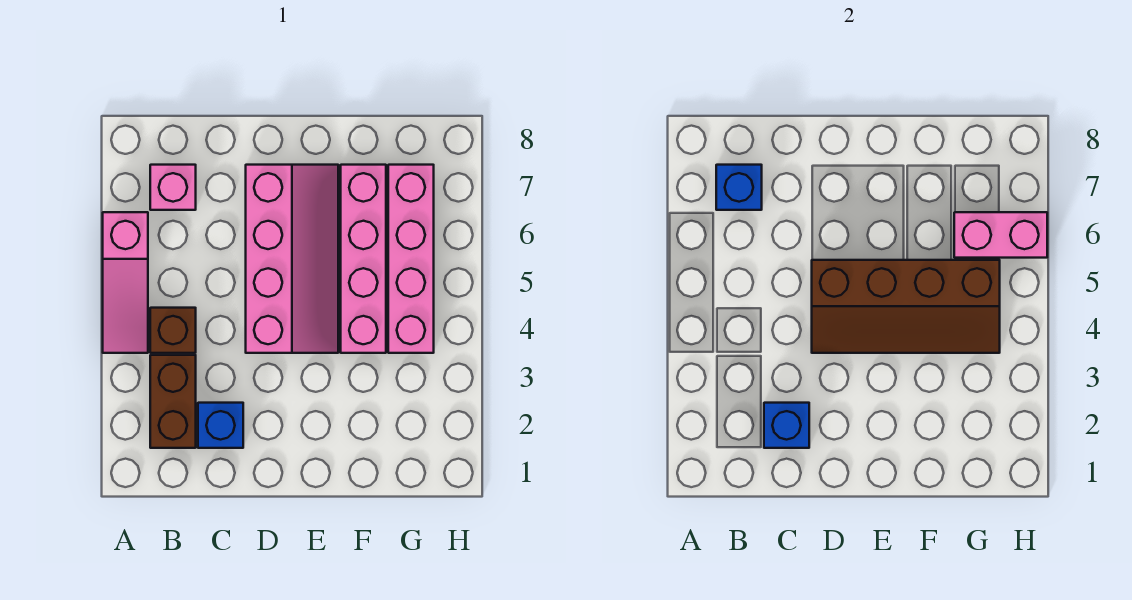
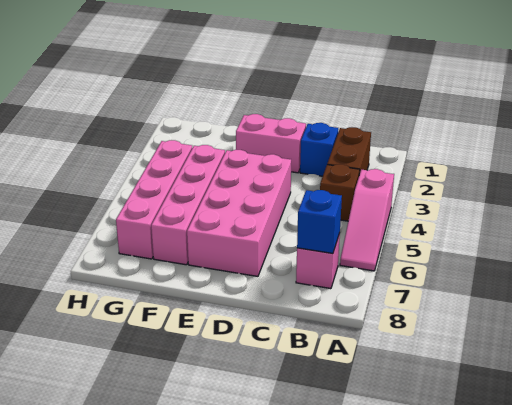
pink 1x3 slope [103,212,148,353] -> pink 1x3 slope turned to [340,169,394,271]
blue 1x1 brick [764,403,809,448] -> none
pink 2x4 slope [246,165,338,353] -> pink 2x4 brick [187,150,291,276]
brown 2x4 slope [812,260,1000,353] -> none
pink 1x2 brick [954,212,1047,258] -> pink 1x2 brick moved to [236,114,306,173]

